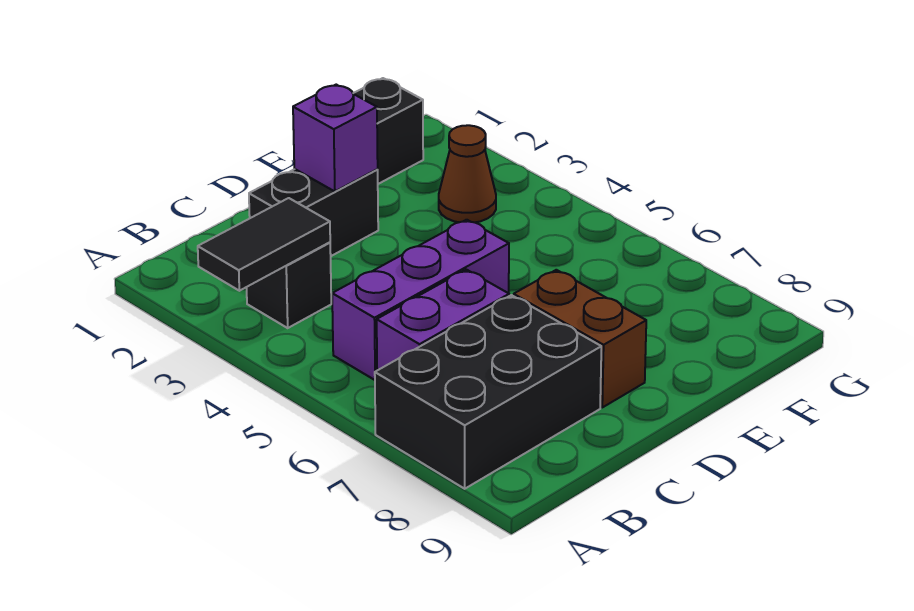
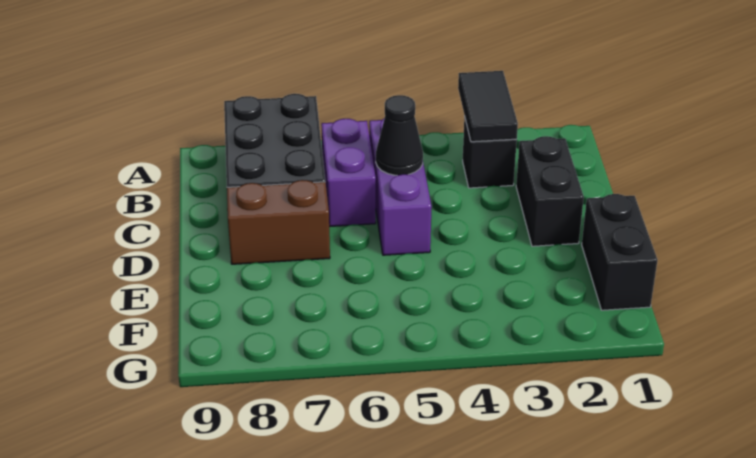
none -> black 1x1 cone [376,95,423,175]
purple 1x1 brick [293,85,378,191] -> none
brown 1x1 cone [439,125,496,222] -> none

